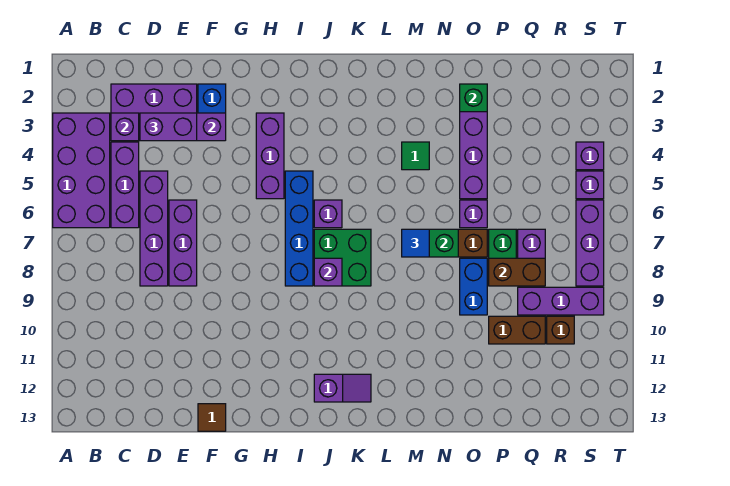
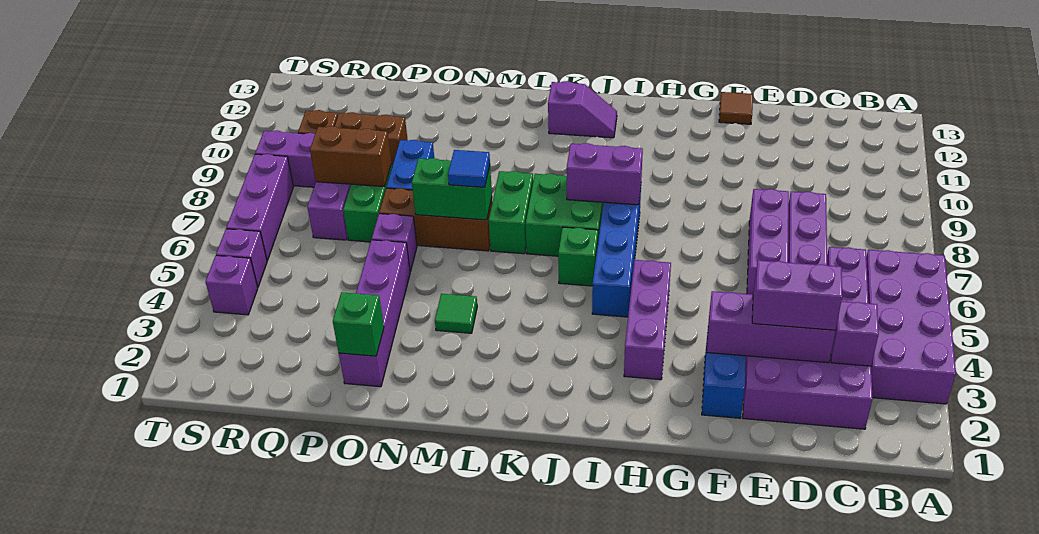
purple 1x1 brick [314,200,342,228] -> green 1x1 brick [558,227,598,286]
purple 1x1 brick [314,258,342,286] -> purple 1x2 brick [567,143,643,205]
purple 1x2 slope [314,374,371,402] -> purple 1x2 slope turned to [548,81,617,138]
none -> green 1x2 brick [489,171,533,254]

